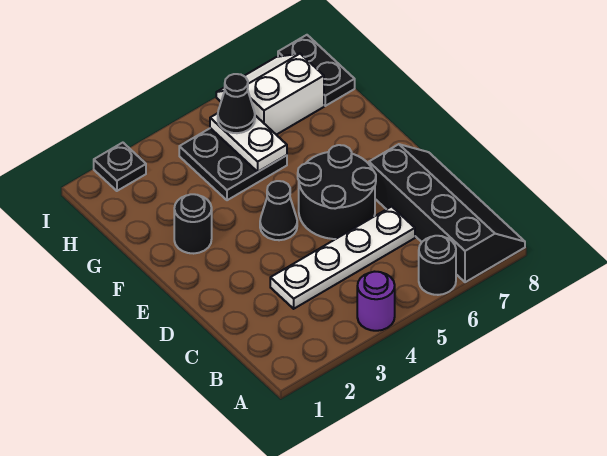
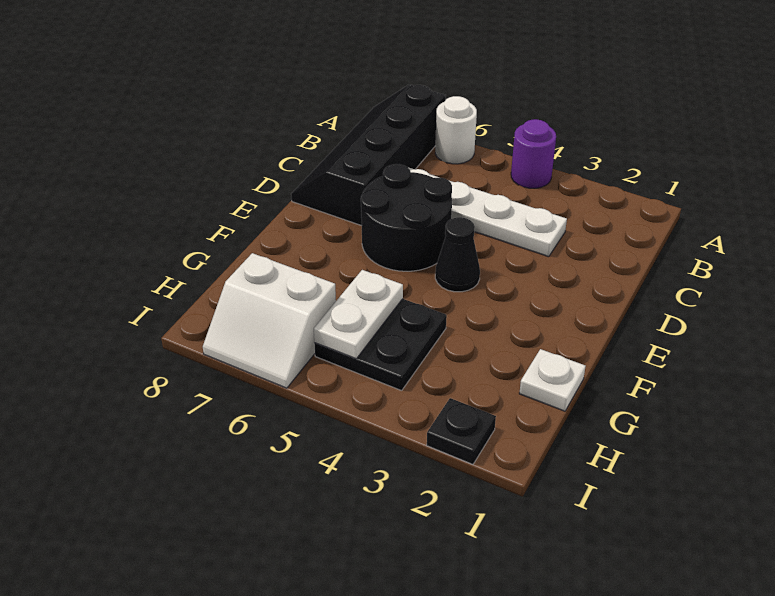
black 1x1 round brick [419,236,456,295] -> white 1x1 round brick [435,96,477,164]
black 1x1 round brick [174,194,212,254] -> none
none -> white 1x1 plate [519,349,586,411]
black 1x1 cone [218,74,255,133] -> none
black 1x2 plate [278,35,355,106] -> none

